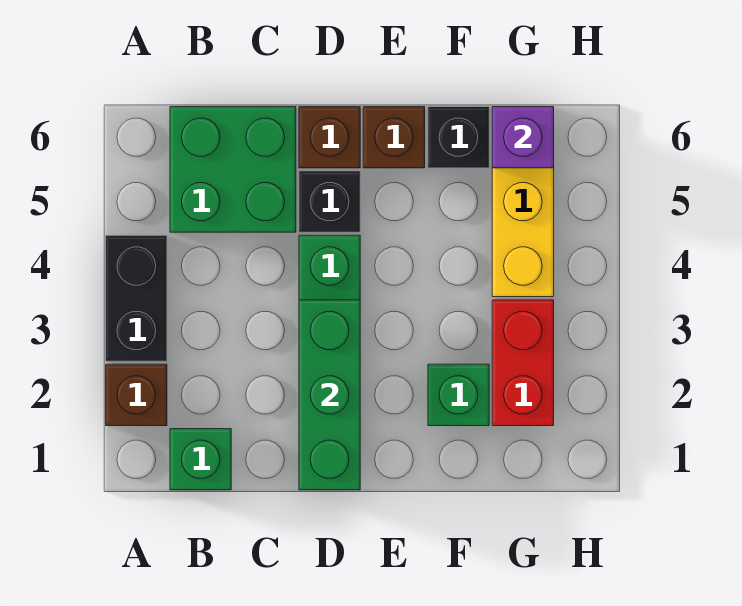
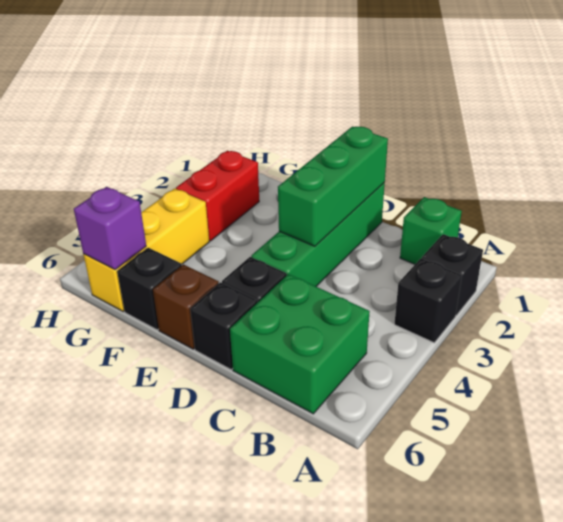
brown 1x1 brick [106,364,167,426] -> black 1x1 brick [422,234,483,315]
black 1x2 brick [106,235,167,361] -> black 1x1 brick [394,258,462,343]
brown 1x1 brick [299,107,360,168] -> black 1x1 brick [190,282,258,369]
green 1x1 brick [428,364,489,426] -> none

